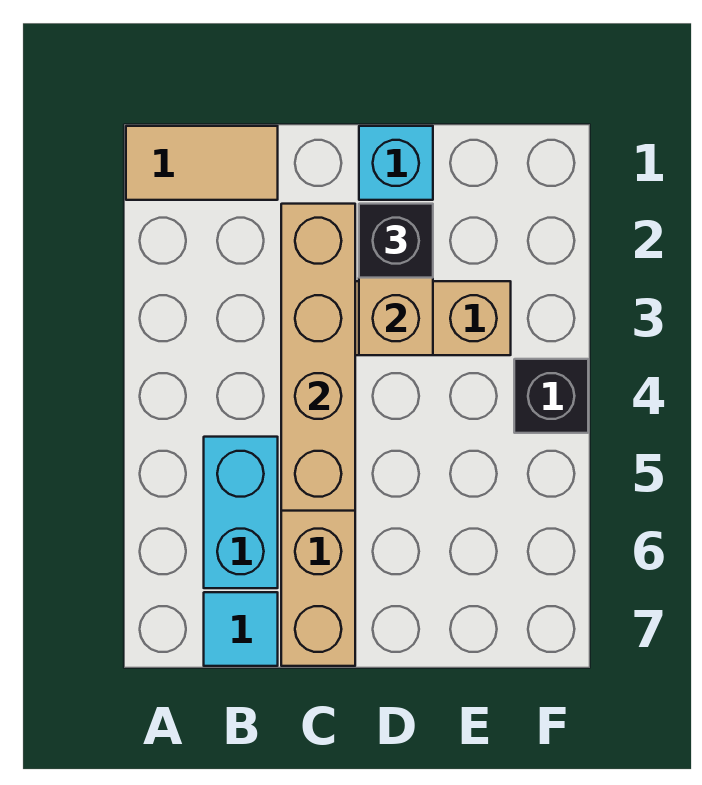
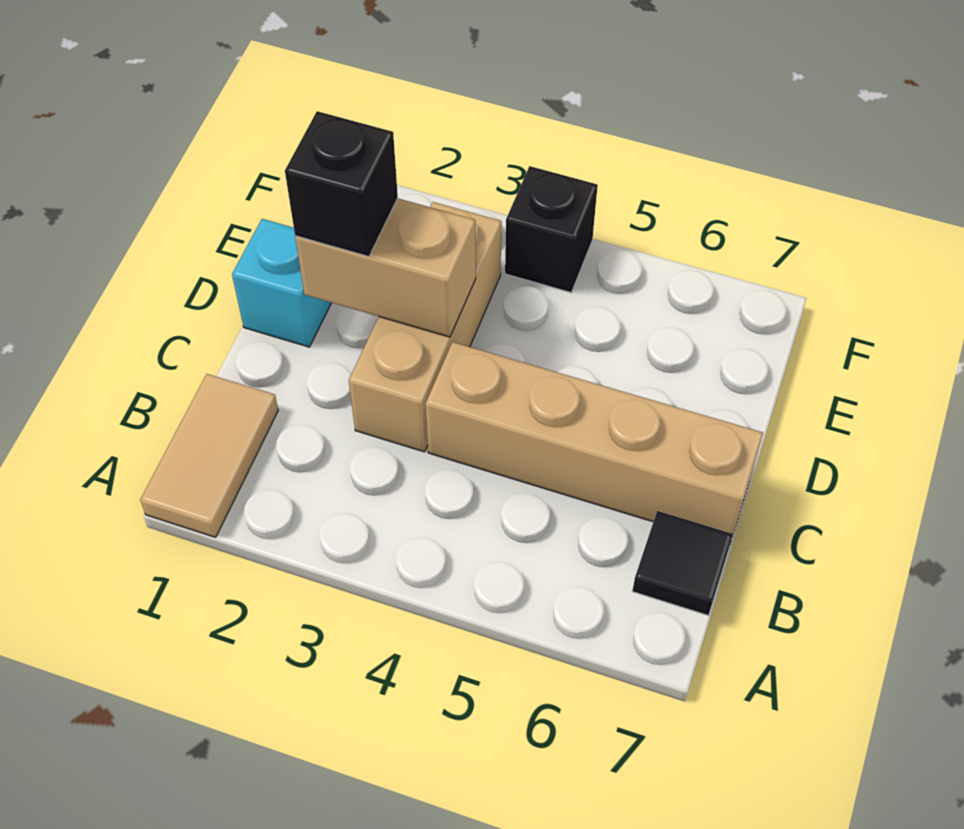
cyan 1x2 brick [204,437,278,588] -> none
cyan 1x1 tile [204,592,278,666] -> black 1x1 tile [633,511,733,615]
tan 1x4 brick [281,204,355,511] -> none

